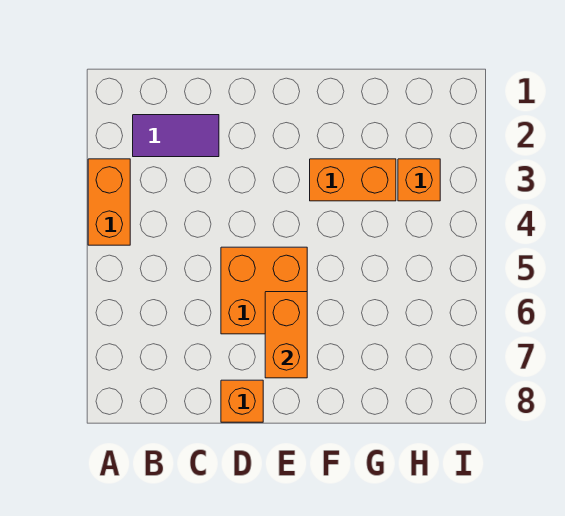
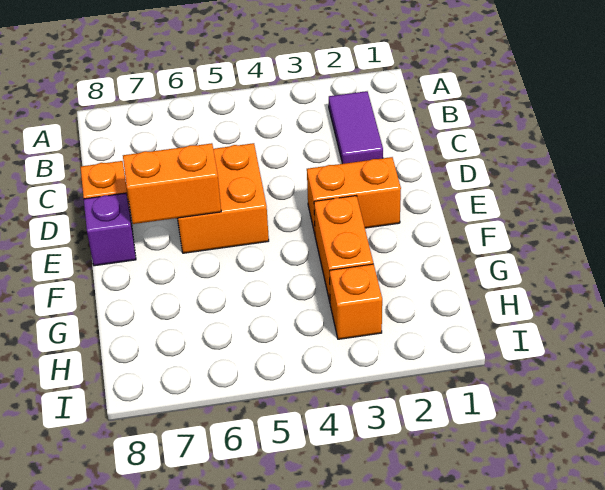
orange 1x2 brick [88,159,130,245] -> orange 1x2 brick moved to [307,157,401,233]
none -> purple 1x1 brick [84,193,136,266]

